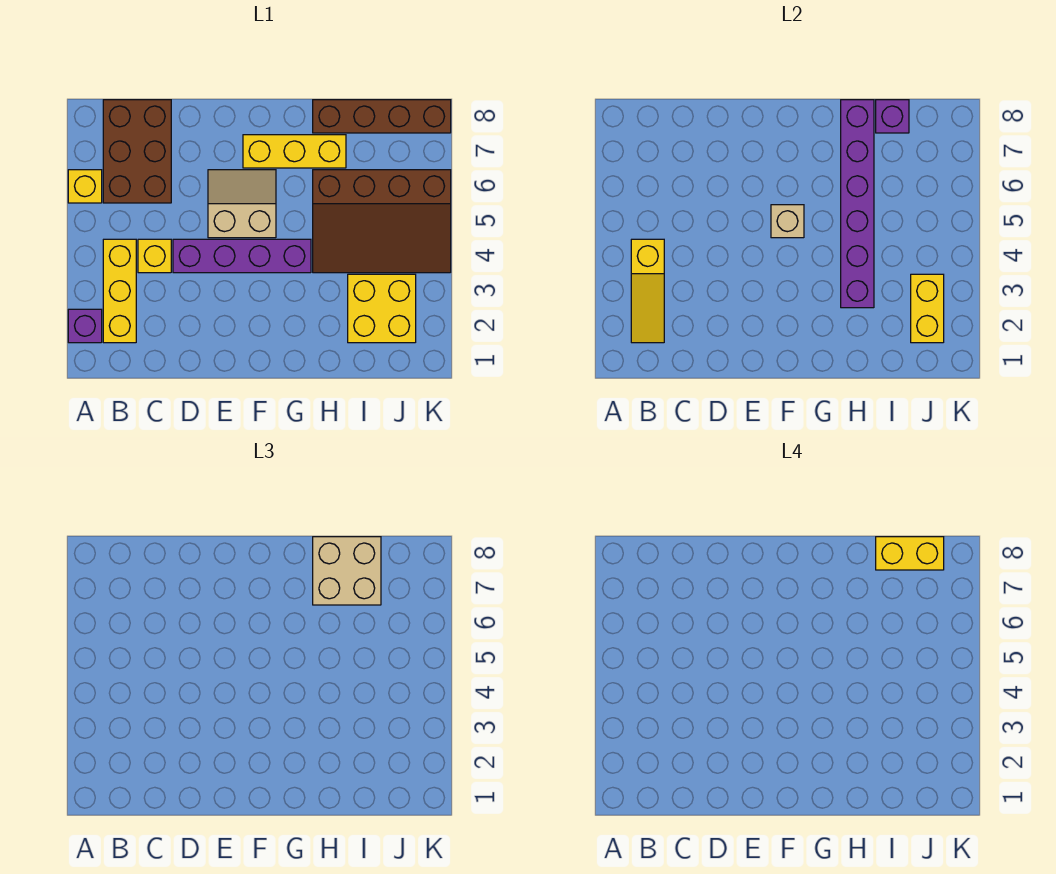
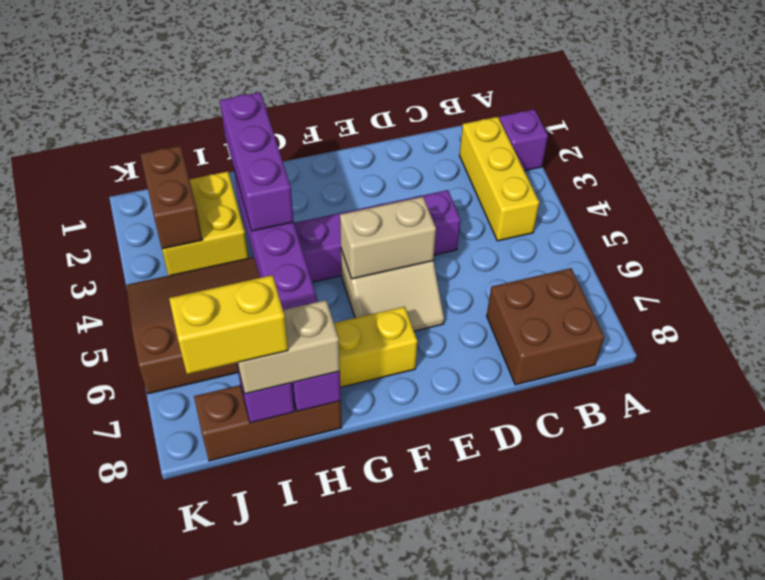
yellow 1x1 brick [68,170,102,203] -> none
yellow 1x3 slope [631,239,664,343] -> none
brown 2x3 brick [103,100,171,203] -> brown 2x2 brick [487,268,604,385]
yellow 1x1 brick [138,239,171,273] -> none
tan 1x1 brick [771,205,804,238] -> tan 1x2 brick [340,197,436,279]
none -> purple 1x3 brick [220,92,294,231]
tan 2x2 brick [313,537,381,605] -> tan 1x2 brick [237,300,340,394]
brown 1x4 brick [313,100,451,133] -> brown 1x3 brick [194,385,342,461]
yellow 1x2 brick [911,274,944,343] -> brown 1x2 brick [140,146,202,249]

